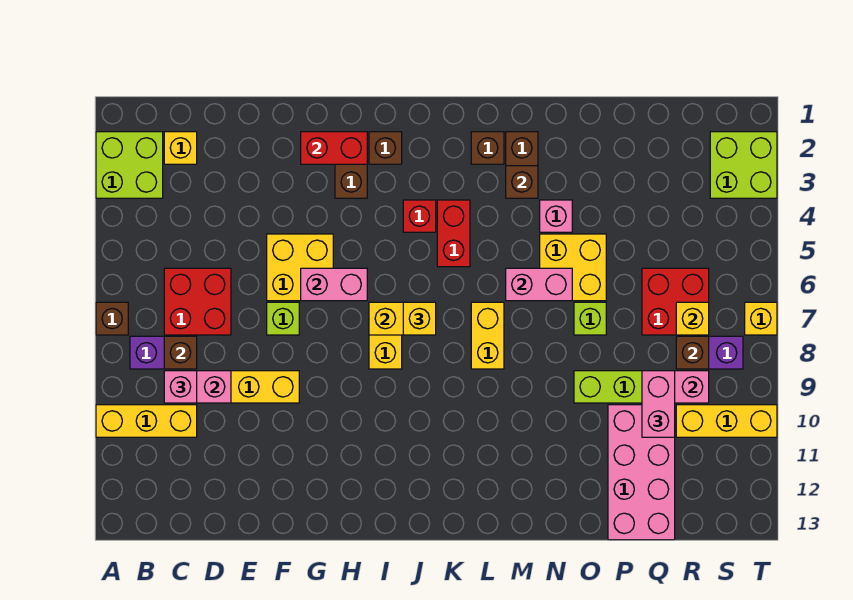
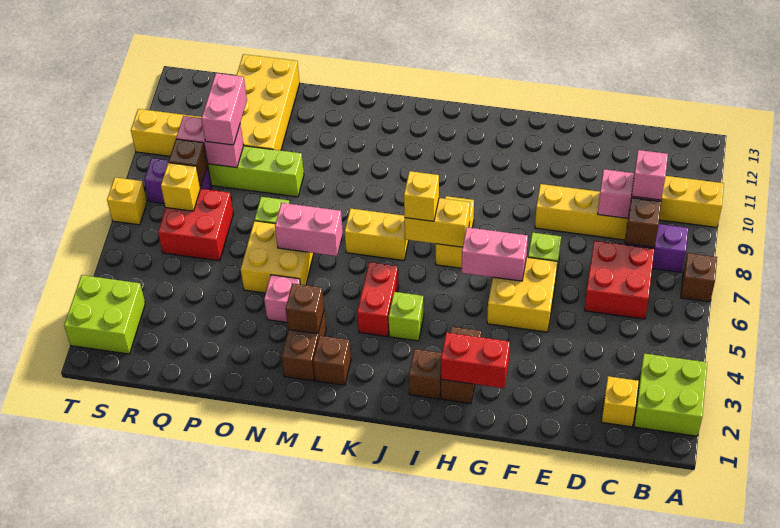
red 1x1 brick [403,200,436,232] -> lime 1x1 brick [389,292,424,341]
yellow 1x2 brick [471,302,504,369] -> yellow 1x2 brick turned to [345,208,409,261]
pink 2x4 brick [608,405,675,540] -> yellow 2x4 brick [236,54,300,151]

